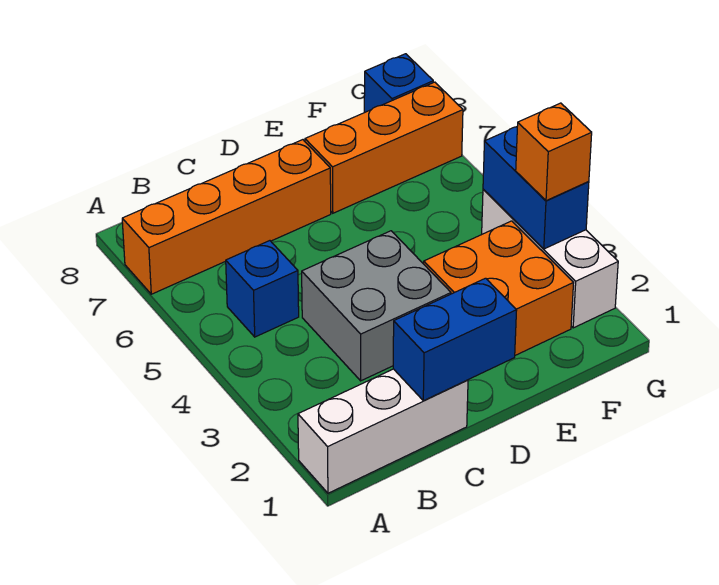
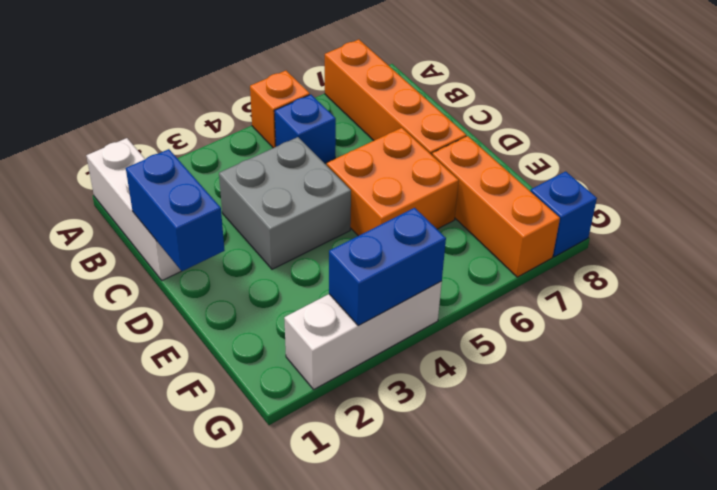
orange 2x2 brick [424,221,573,355] -> orange 2x2 brick moved to [327,128,459,236]
orange 1x1 brick [516,103,592,201] -> orange 1x1 brick moved to [250,71,310,148]

